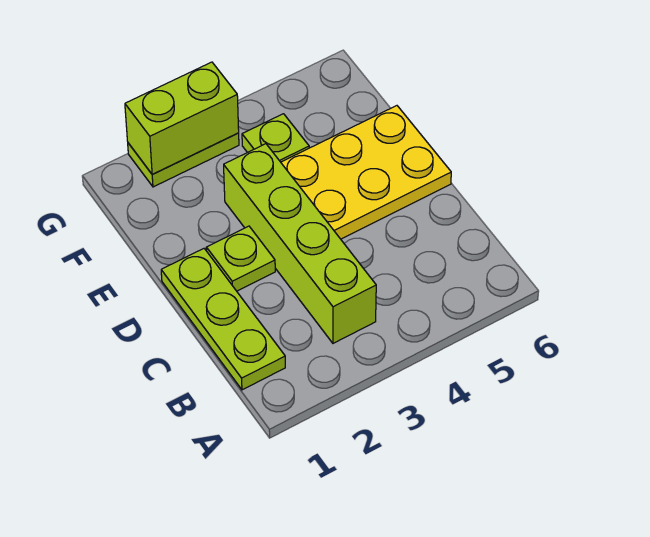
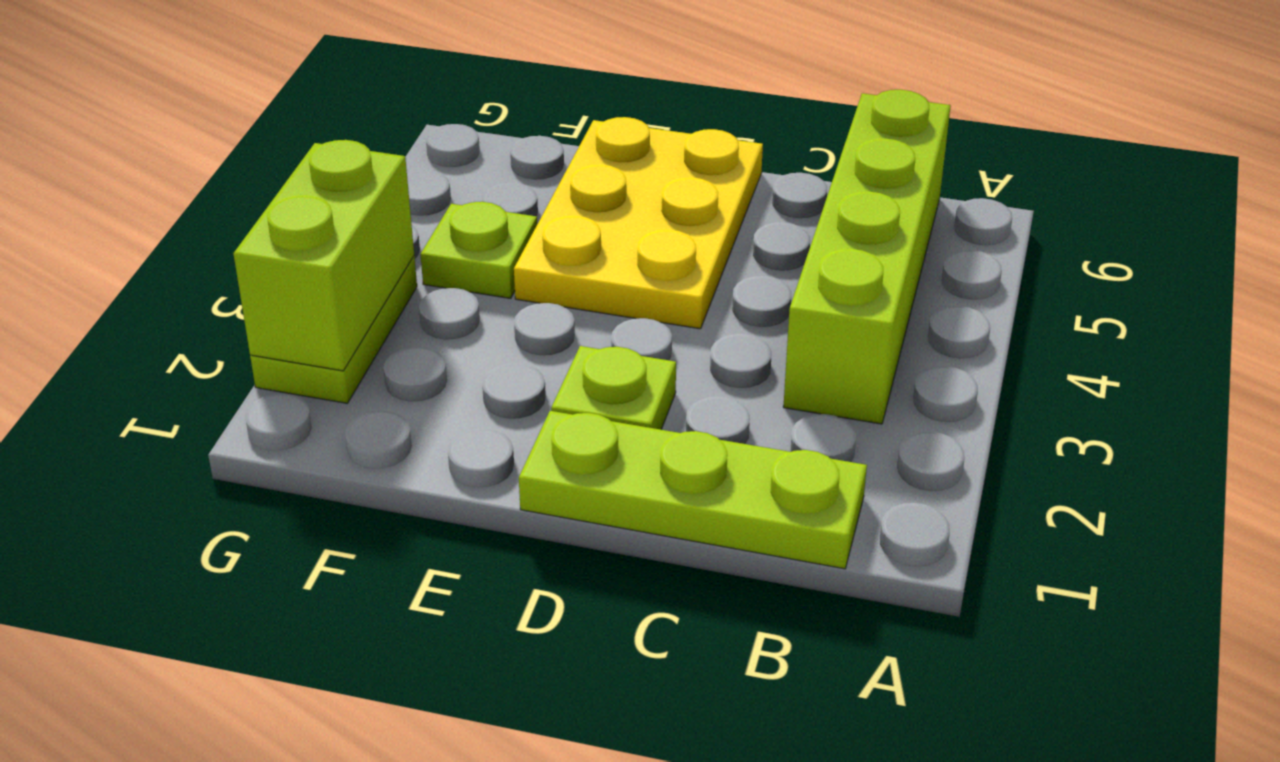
lime 1x4 brick [224,144,376,343] -> lime 1x4 brick turned to [783,90,951,424]

